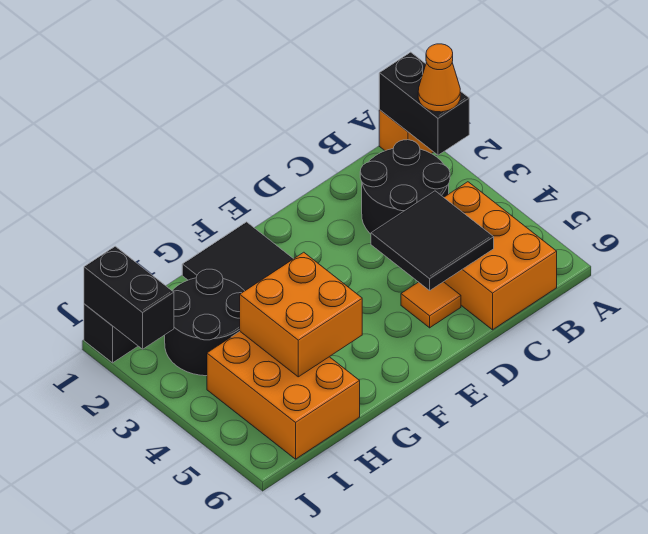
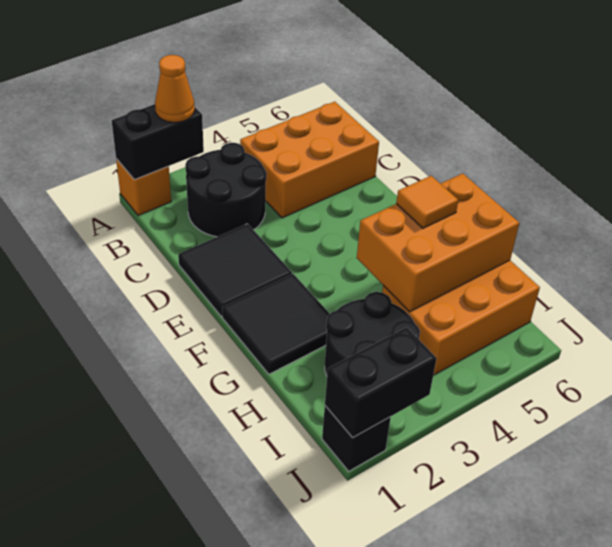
black 2x2 tile [371,191,494,290] -> black 2x2 tile moved to [178,224,292,317]
orange 1x1 tile [401,282,461,328] -> orange 1x1 tile moved to [396,176,458,228]
orange 2x2 brick [240,252,362,377] -> orange 2x3 brick [357,173,519,312]

